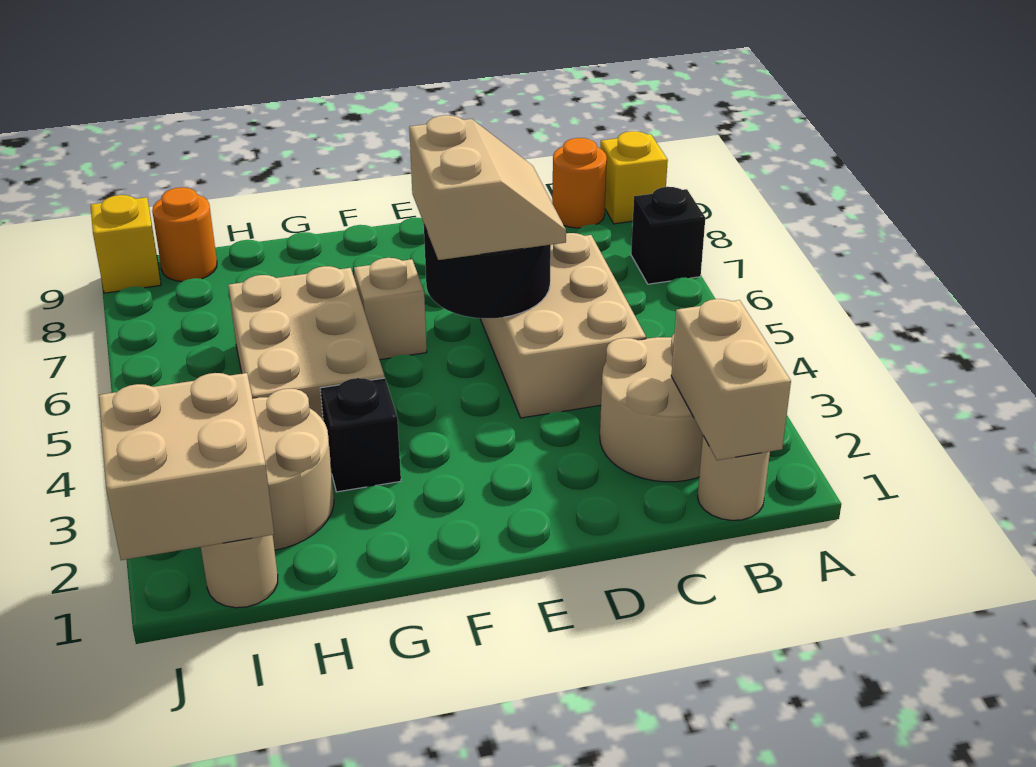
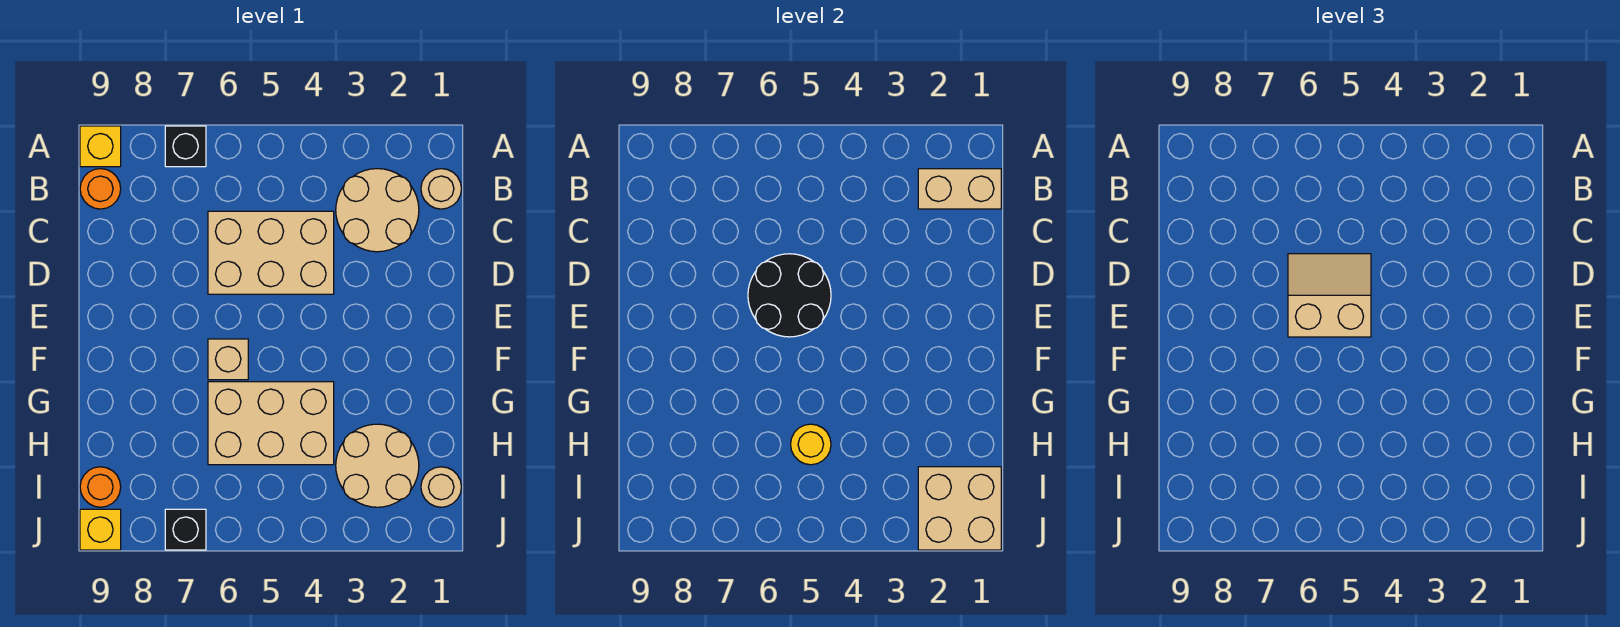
black 1x1 brick [320,378,401,492] -> black 1x1 brick moved to [165,509,206,550]
none -> yellow 1x1 round brick [791,424,831,465]

